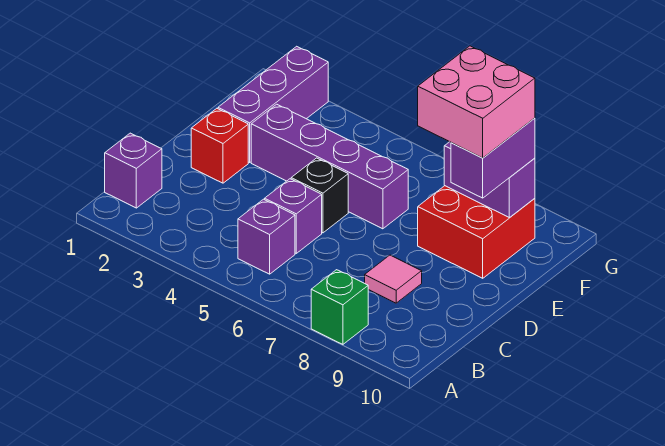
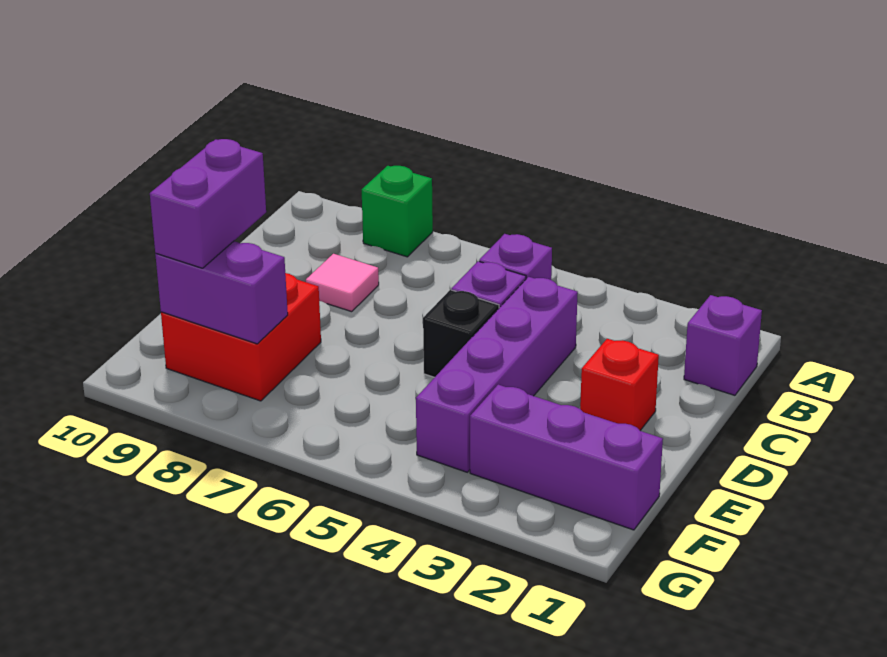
purple 1x3 brick [218,46,328,162] -> purple 1x3 brick turned to [470,385,663,530]
purple 1x4 brick [251,104,408,229] -> purple 1x4 brick turned to [416,277,578,472]
pink 2x2 brick [418,46,535,158] -> none

